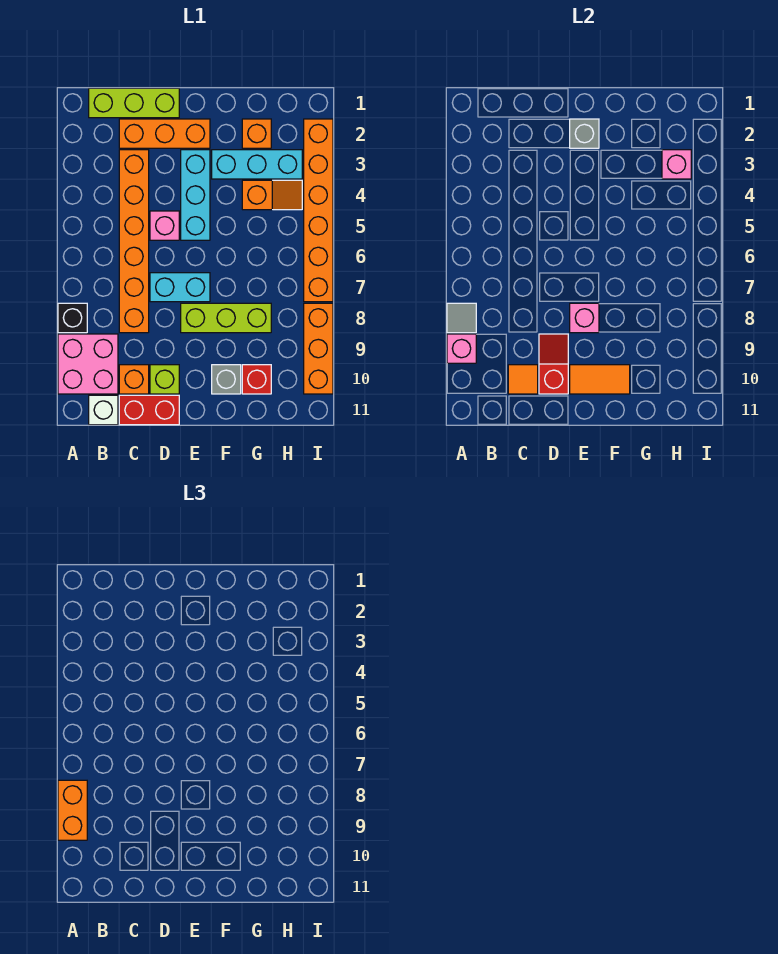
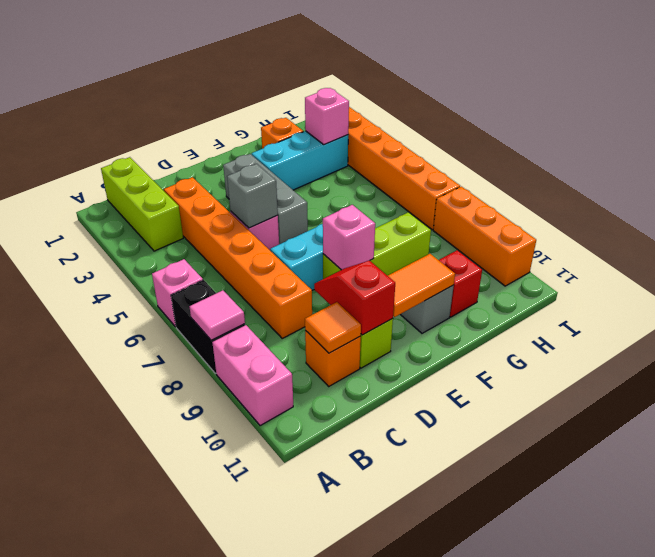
black 1x1 brick [58,303,87,333] -> black 1x2 brick [171,280,245,374]
grey 1x1 tile [447,303,476,333] -> pink 1x1 tile [190,290,245,340]
orange 1x2 brick [58,780,87,840] -> none
pink 2x2 brick [58,334,118,394] -> pink 1x2 brick [212,325,293,426]
pink 1x1 brick [447,334,476,363] -> pink 1x1 brick moved to [152,259,203,327]
lime 1x3 brick [89,88,179,118] -> lime 1x3 brick turned to [101,157,183,251]
white 1x1 brick [89,395,118,425] -> none
orange 1x3 brick [119,119,210,148] -> none
red 1x2 brick [119,395,179,425] -> none
grey 1x1 brick [570,119,599,148] -> grey 1x1 brick moved to [227,164,278,228]
cyan 1x3 brick [181,150,210,240] -> grey 1x3 brick [223,154,308,244]
orange 1x2 slope [242,180,302,210] -> none

